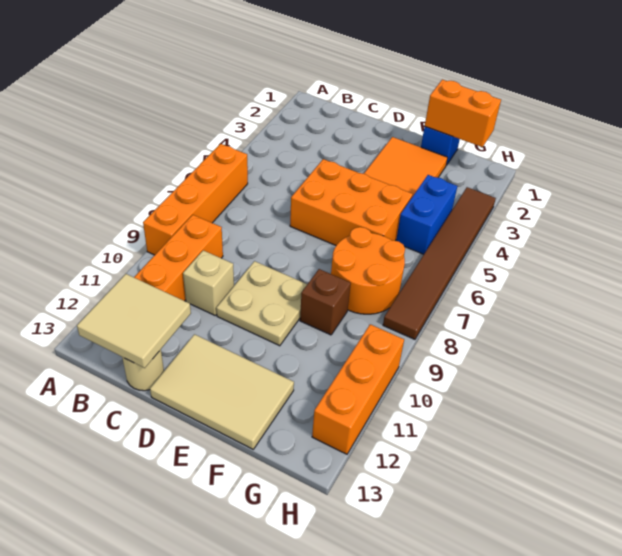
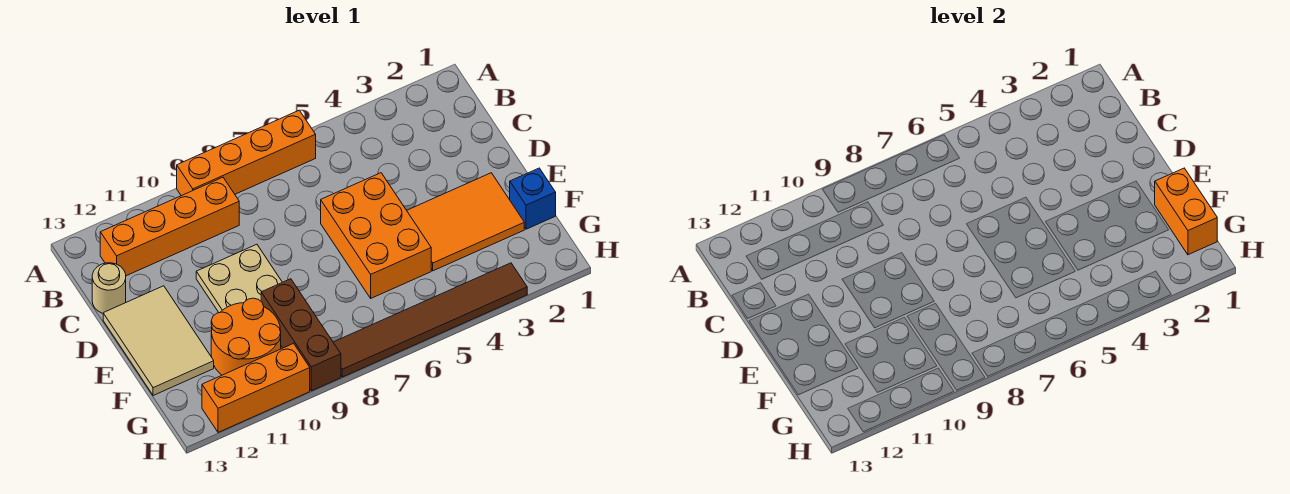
tan 2x2 tile [77,274,191,368] -> none
tan 1x1 brick [183,250,234,315] -> none
orange 2x2 round brick [331,227,405,314] -> orange 2x2 round brick moved to [211,298,281,375]
brown 1x1 brick [300,269,351,335] -> brown 1x3 brick [261,279,341,391]
blue 1x2 brick [396,175,457,254] -> none

